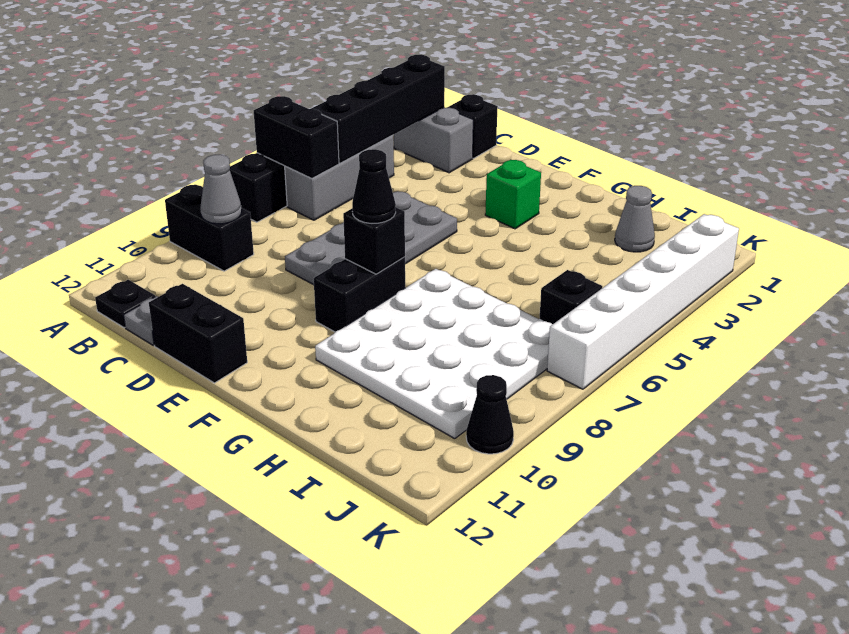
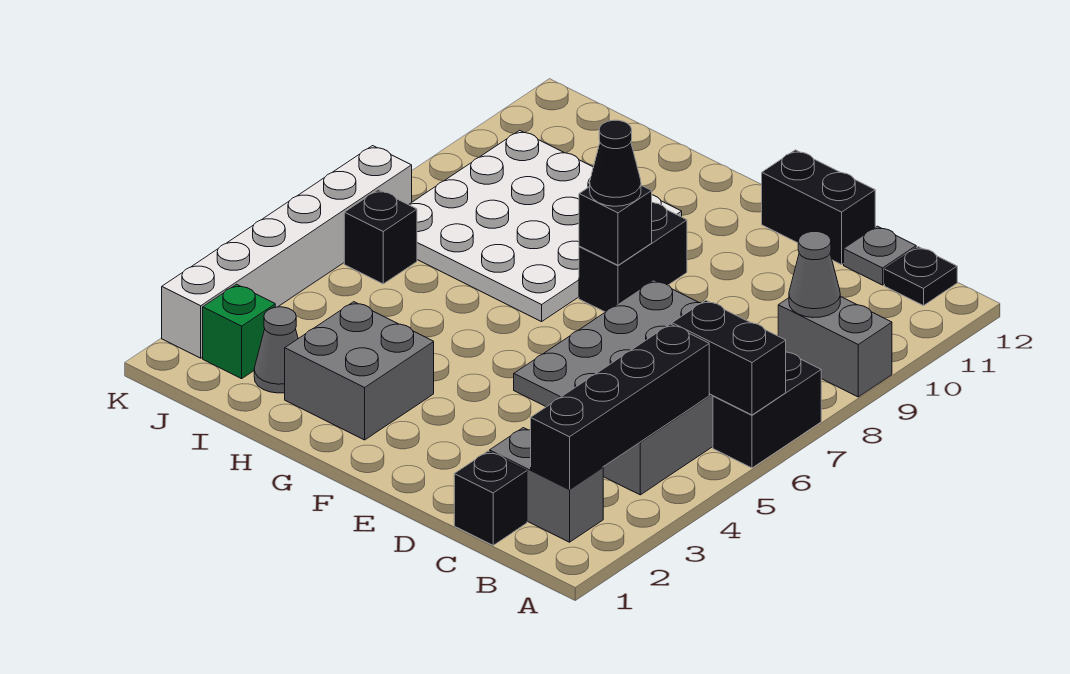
black 1x2 brick [165,185,254,271] -> grey 1x2 brick [778,296,892,397]
green 1x1 brick [485,160,541,229] -> green 1x1 brick moved to [203,284,275,379]
none -> grey 2x2 brick [285,302,434,440]
black 1x1 cone [466,375,514,454] -> none

